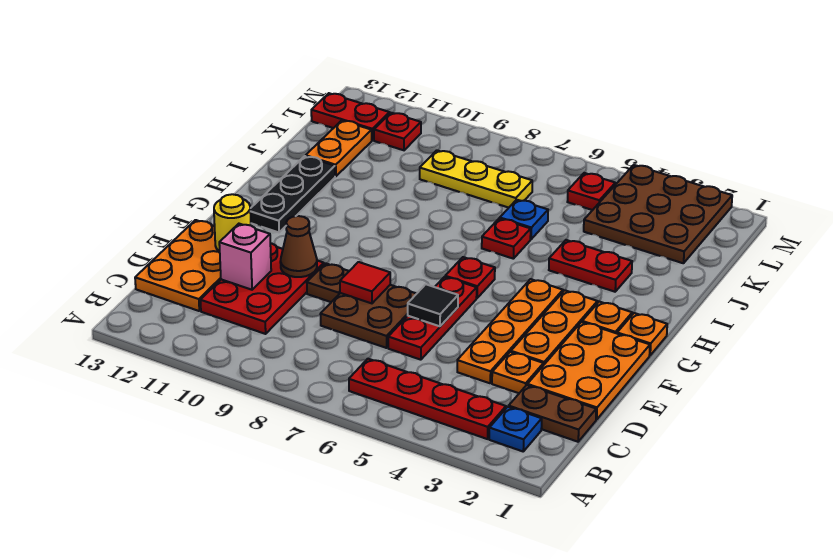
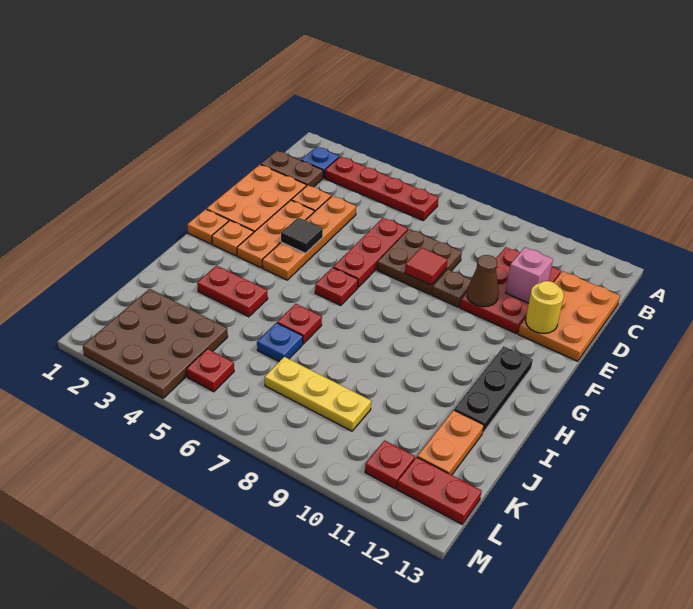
black 1x1 tile [408,284,458,326] -> black 1x1 tile moved to [281,217,323,253]

